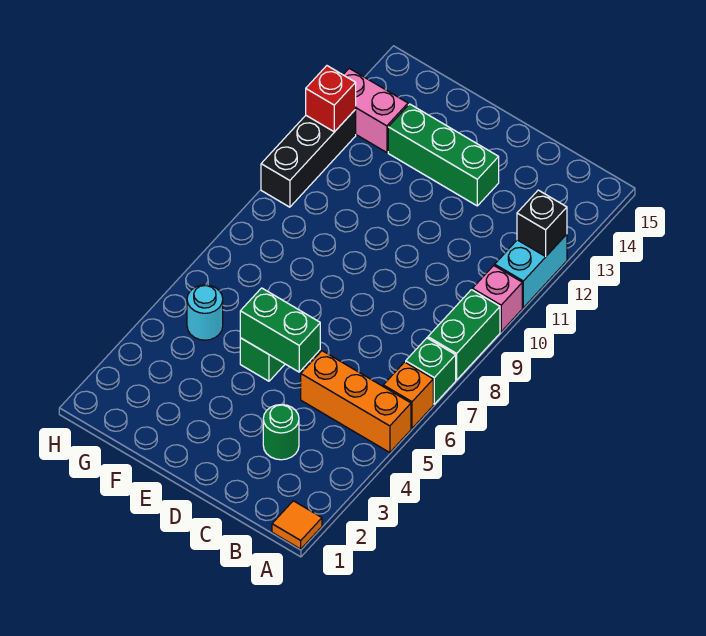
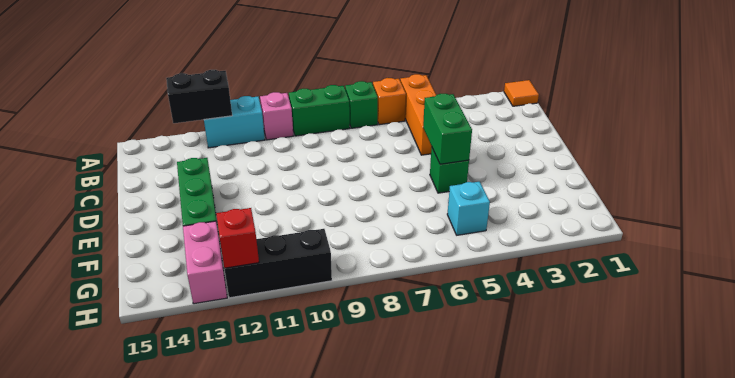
black 1x1 brick [517,190,567,256] -> black 1x2 brick [166,70,232,123]
green 1x1 round brick [263,404,299,460] -> none
cyan 1x1 round brick [187,285,223,340] -> cyan 1x1 brick [447,182,490,235]

